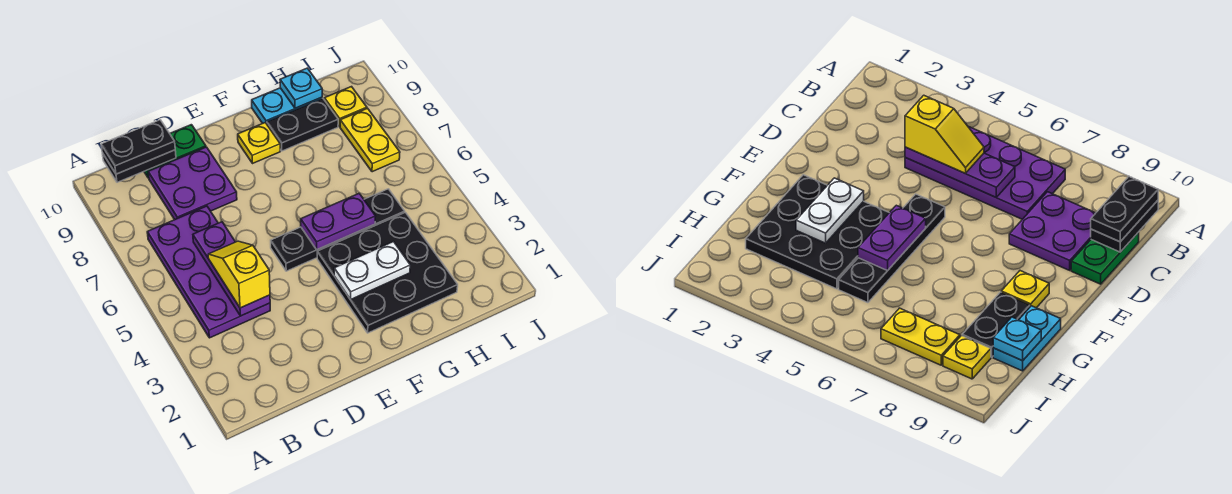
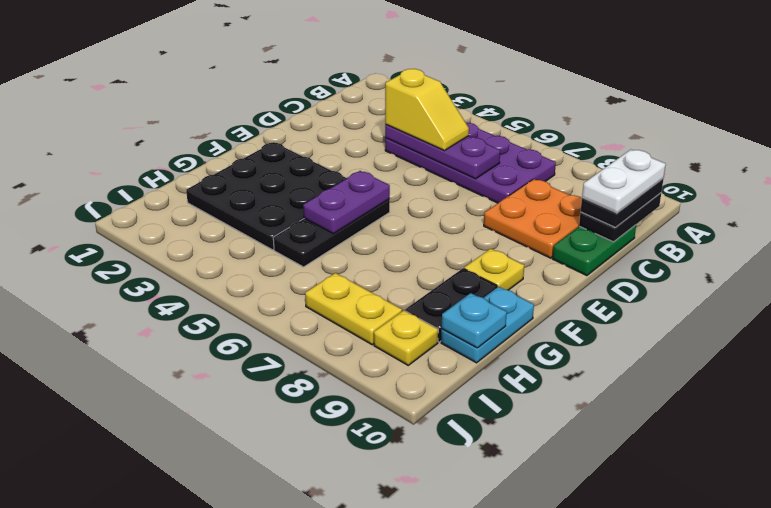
purple 2x2 plate [148,147,237,220] -> orange 2x2 plate [484,179,582,258]
black 1x4 plate [271,189,405,271] -> black 1x3 plate [273,199,390,267]
white 1x2 plate [334,242,410,300] -> white 1x2 plate moved to [582,150,666,213]

